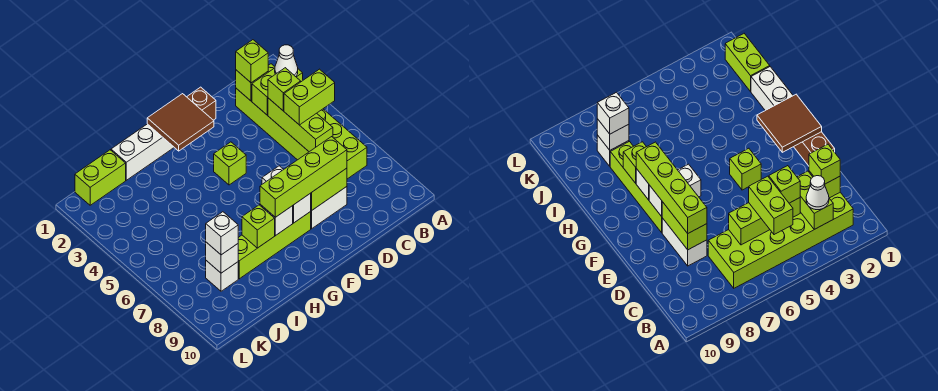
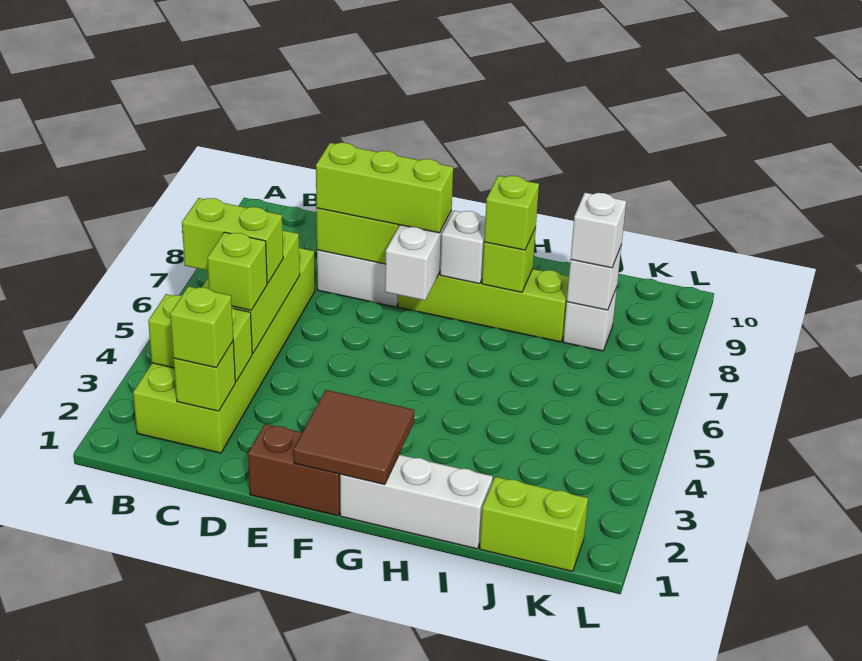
white 1x1 cone [275,45,298,77] -> none
lime 1x4 brick [260,137,347,217] -> lime 1x3 brick [316,143,453,233]
lime 1x1 brick [214,142,246,185] -> lime 1x1 brick moved to [484,176,539,250]

